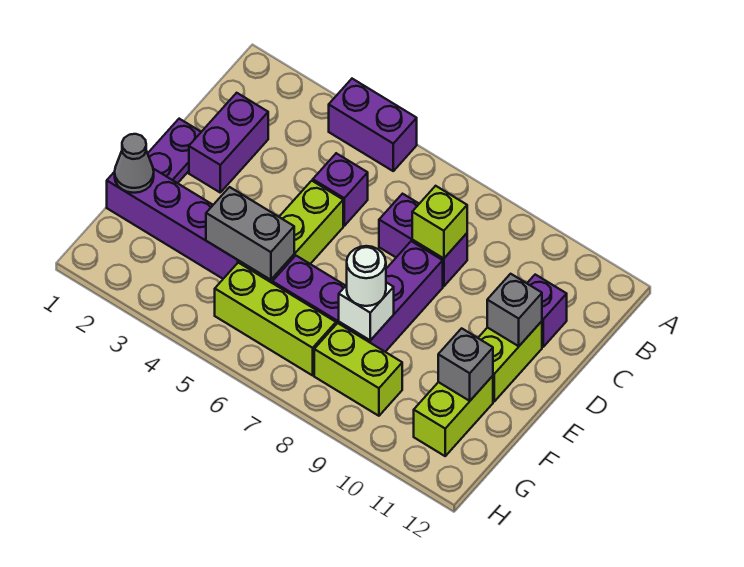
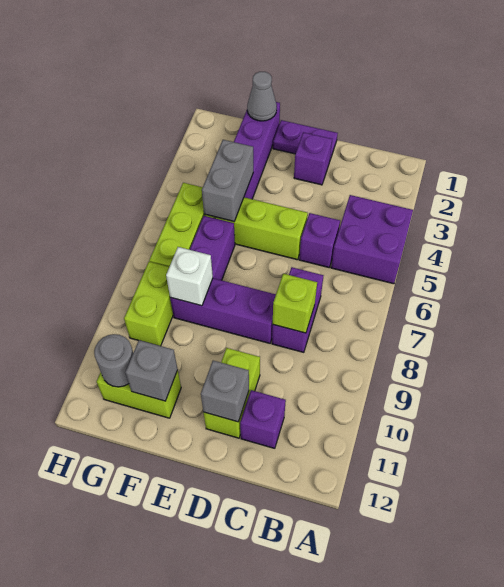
purple 1x2 brick [329,79,417,171] -> purple 2x2 brick [331,195,413,284]
purple 1x2 brick [189,93,268,192] -> purple 1x1 brick [294,132,332,185]
lime 1x2 brick [478,321,542,401] -> lime 1x2 brick turned to [204,348,260,438]
white 1x1 round brick [347,246,386,306] -> none
none -> grey 1x1 round brick [94,334,133,387]

